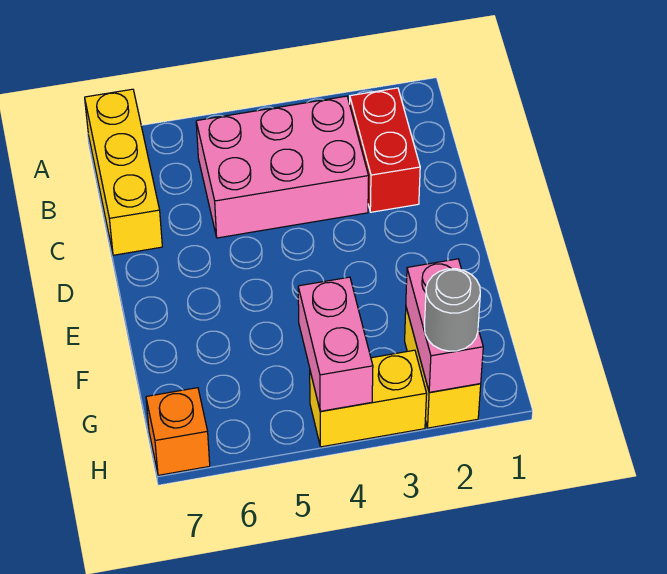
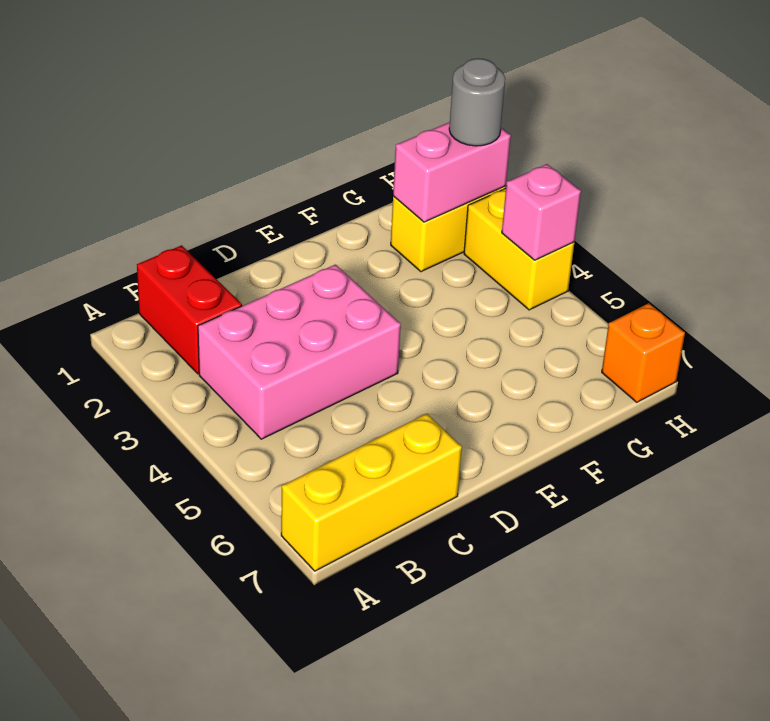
red 1x2 brick [350,88,420,212] -> red 1x2 brick turned to [137,245,242,374]
pink 2x3 brick [196,96,369,238] -> pink 2x3 brick turned to [198,265,401,439]
pink 1x2 brick [298,277,373,411] -> pink 1x1 brick [502,164,581,260]

